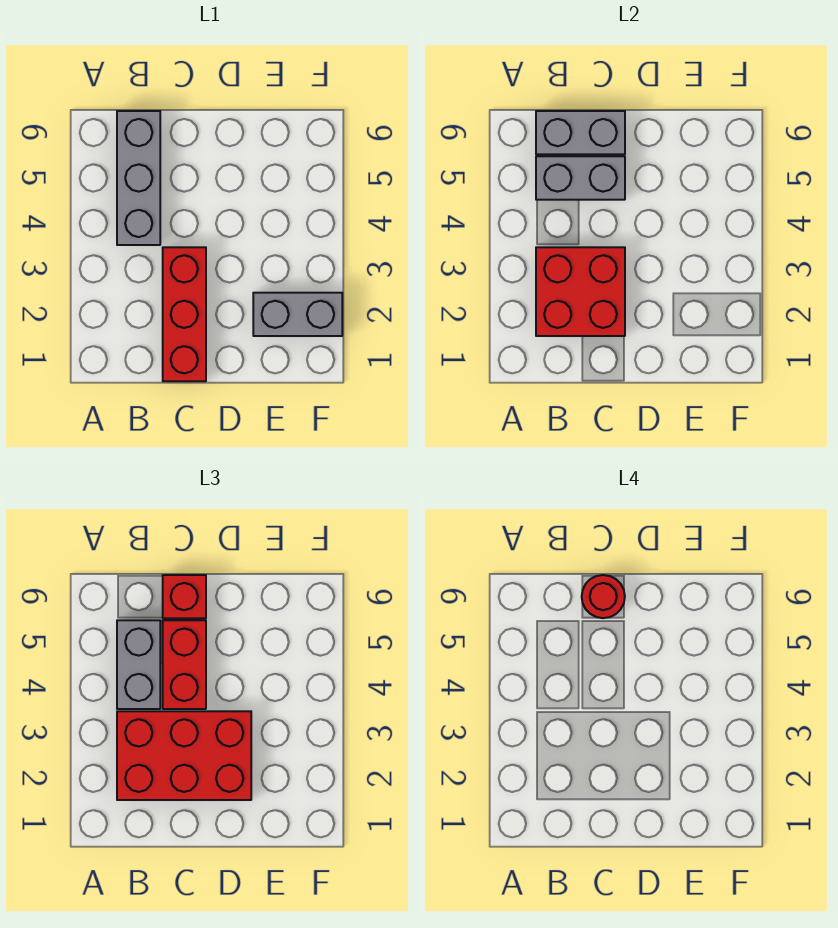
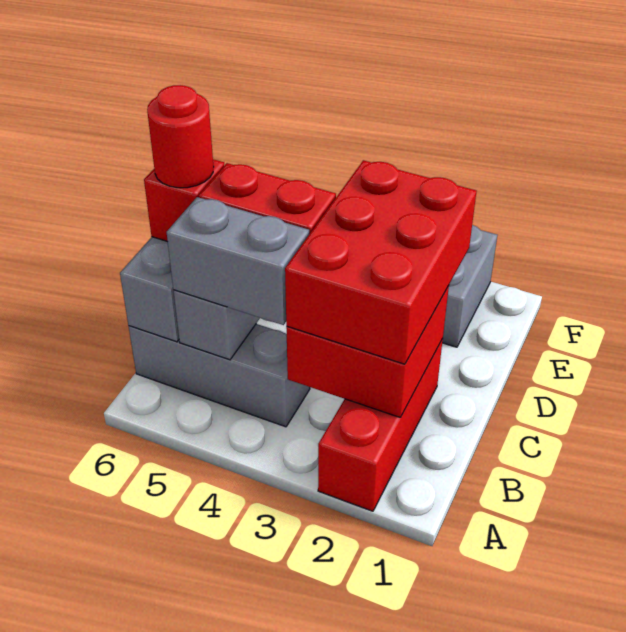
red 1x3 brick [163,247,206,381] -> red 1x3 brick turned to [318,339,443,511]

